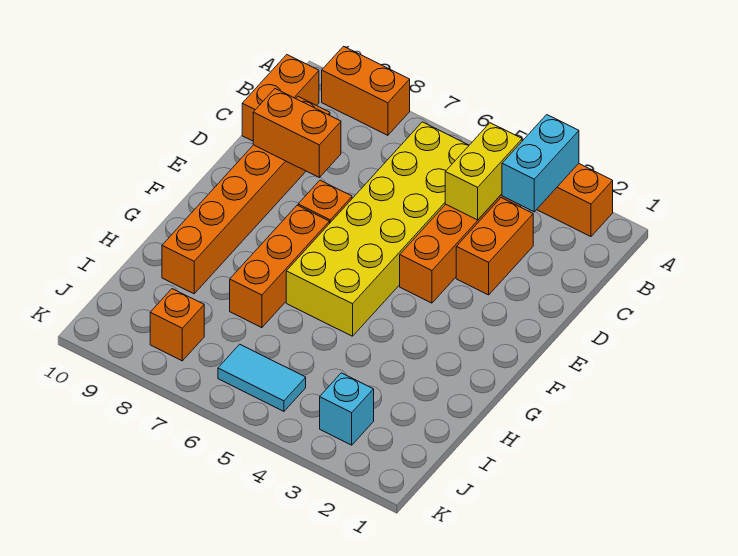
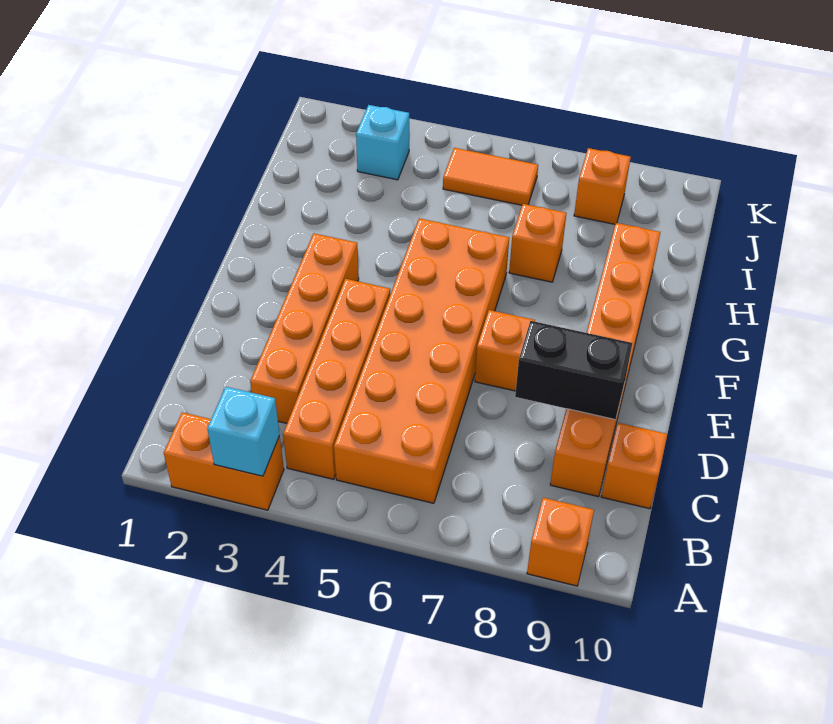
cyan 1x2 brick [502,115,579,212] -> cyan 1x1 brick [207,387,280,476]
orange 1x2 brick [322,46,410,135] -> orange 1x1 brick [527,498,594,586]
yellow 1x2 brick [445,123,522,220] -> none
yellow 2x6 brick [286,122,469,336] -> orange 2x6 brick [334,218,509,503]
orange 1x2 brick [242,55,319,141] -> orange 1x1 brick [601,423,667,509]
orange 1x2 brick [456,198,533,295] -> orange 1x4 brick [250,233,359,423]
orange 1x2 brick [253,89,341,177] -> black 1x2 brick [515,321,632,420]
orange 1x3 brick [230,205,329,328] -> orange 1x1 brick [509,204,566,282]
cyan 1x2 tile [218,344,306,411] -> orange 1x2 tile [443,148,538,205]

